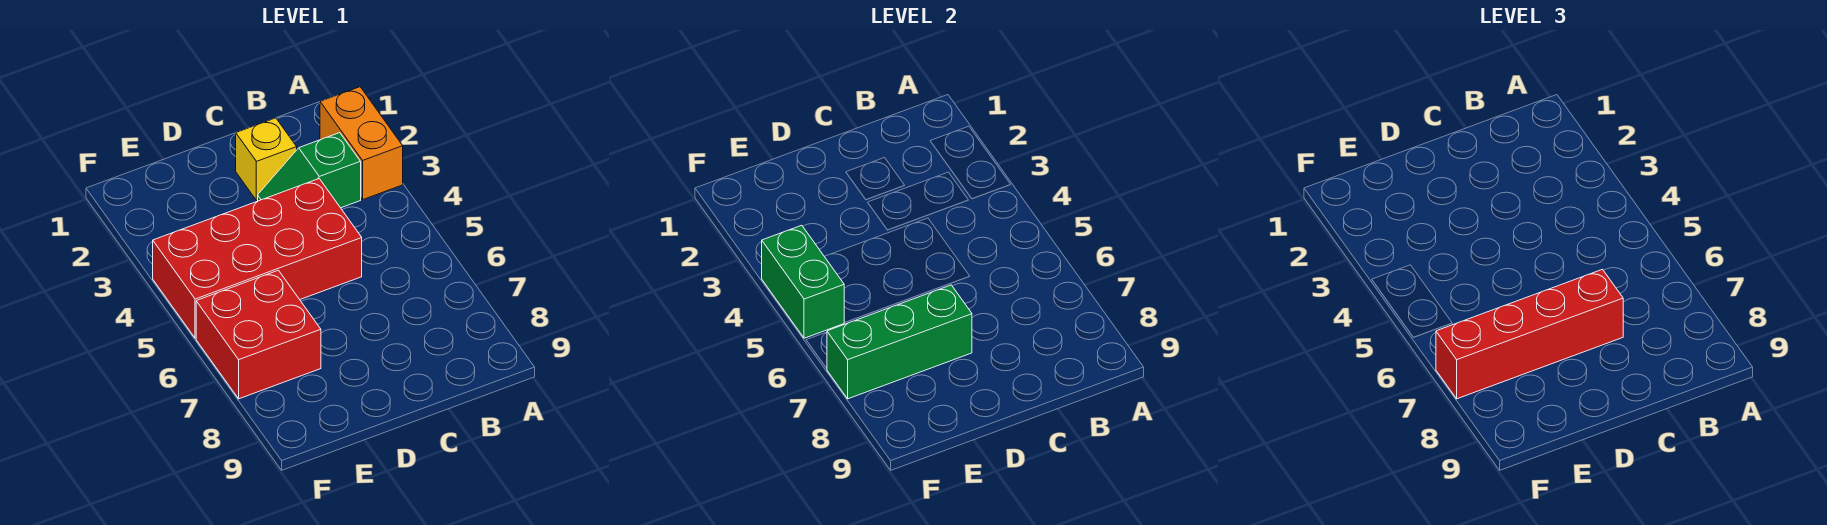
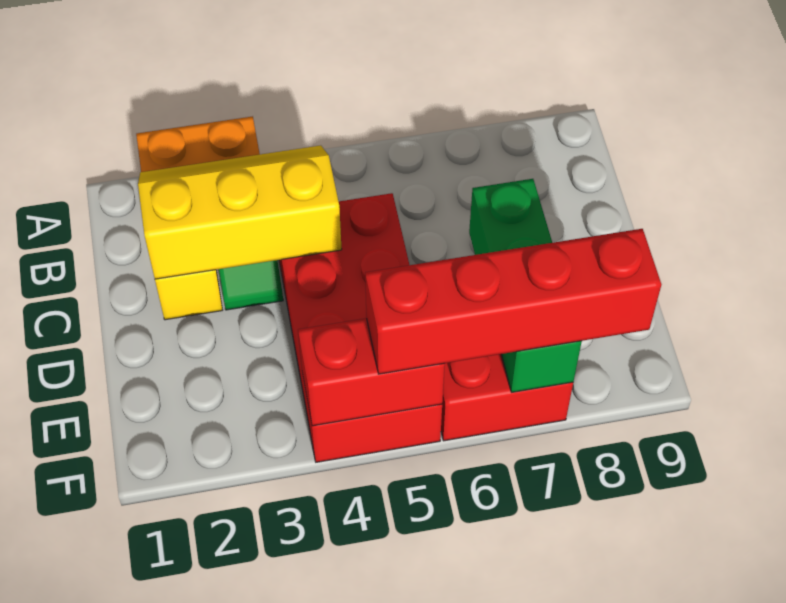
none -> yellow 2x3 slope [138,145,342,279]
red 1x4 brick [1436,269,1623,399] -> red 1x4 brick turned to [365,229,661,374]
green 1x2 brick [762,225,844,338] -> red 1x2 brick [298,318,445,426]

